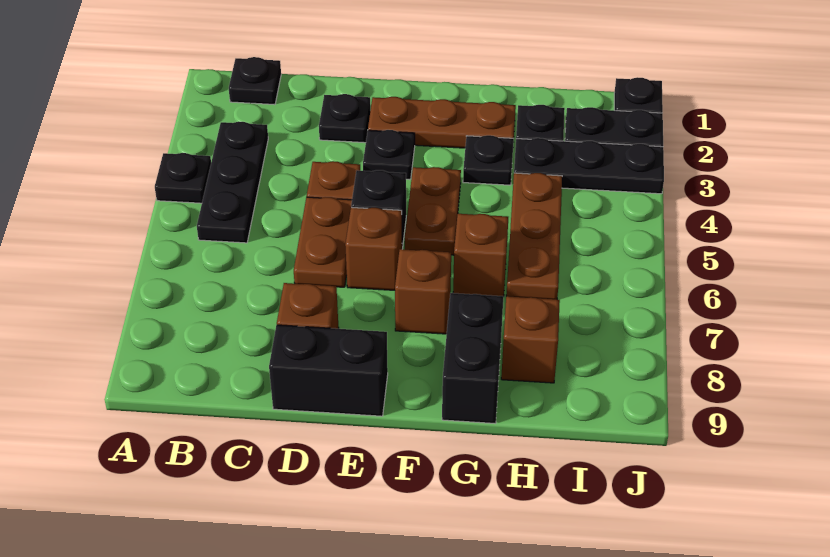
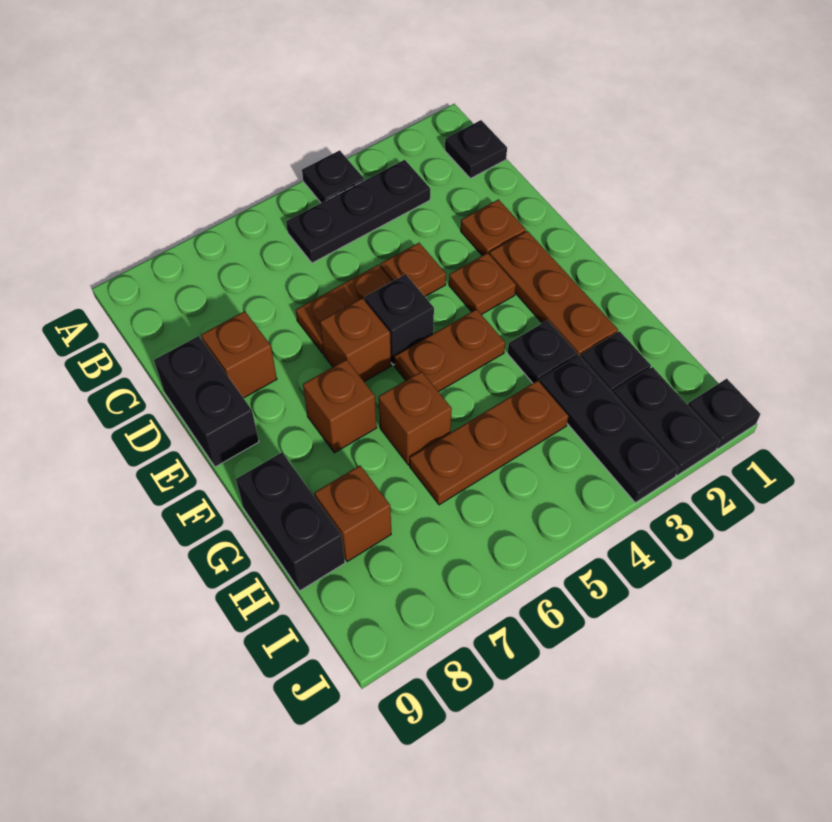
black 1x1 plate [319,94,370,143] -> brown 1x1 plate [461,200,526,256]
black 1x1 plate [363,130,415,180] -> brown 1x1 plate [449,253,516,315]
black 1x2 brick [442,293,504,424] -> black 1x2 brick turned to [236,453,345,591]

